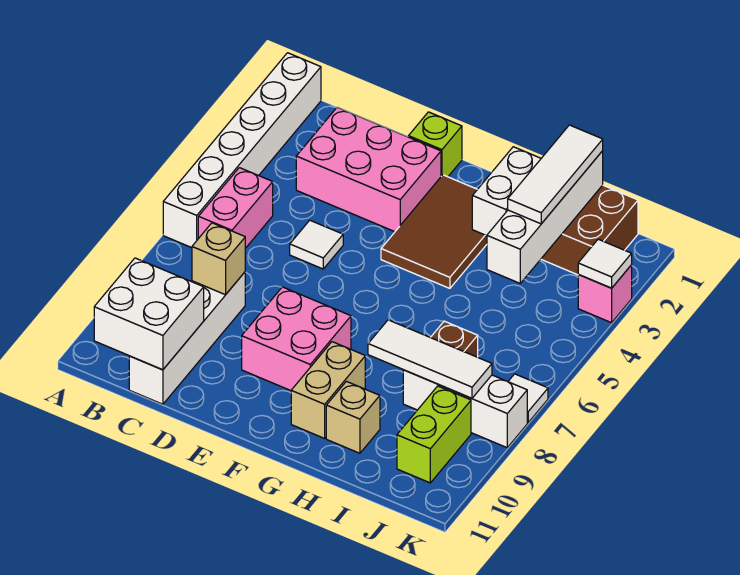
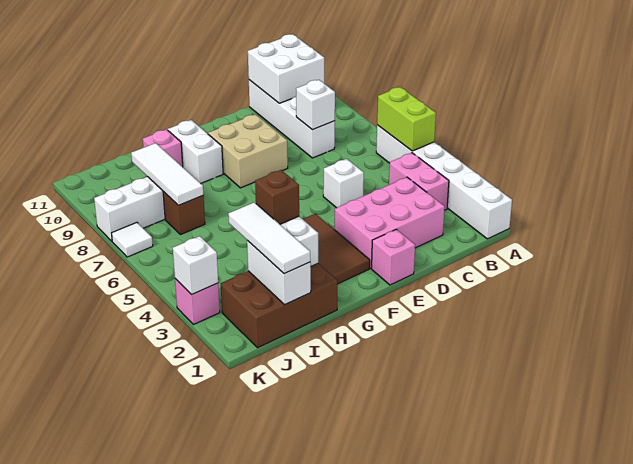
pink 1x2 brick [198,168,273,248] -> pink 1x2 brick moved to [389,153,449,210]
tan 1x1 brick [192,223,245,295] -> white 1x1 brick [296,80,335,130]
white 1x1 tile [290,220,343,269] -> white 1x1 brick [323,159,364,208]
lime 1x1 brick [408,112,462,177] -> pink 1x1 brick [372,229,415,285]
pink 2x2 brick [242,287,351,391] -> tan 2x2 brick [208,114,288,188]
tan 1x2 brick [291,342,365,438] -> white 1x2 brick [168,120,223,183]
none -> brown 1x1 brick [255,170,299,224]
white 1x3 tile [368,320,492,398] -> white 1x3 tile turned to [131,143,203,205]
tan 1x1 brick [326,381,380,453] -> pink 1x1 brick [143,129,183,167]
white 1x4 brick [487,151,603,283] -> white 1x2 brick [247,241,311,305]
lime 1x2 brick [397,386,471,483] -> lime 1x2 brick moved to [377,87,436,151]
white 1x1 tile [578,239,632,288] -> white 1x1 brick [173,236,218,295]

